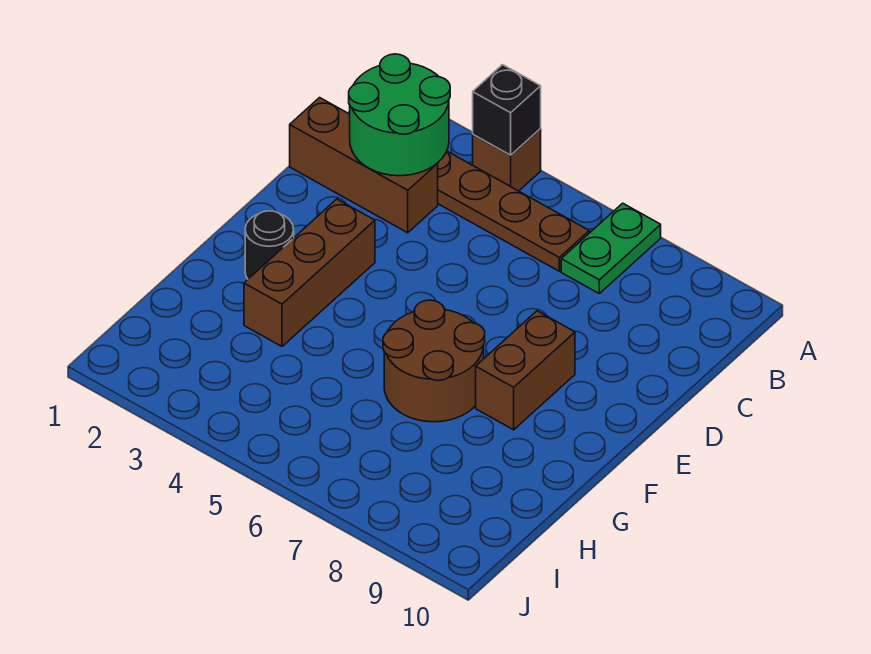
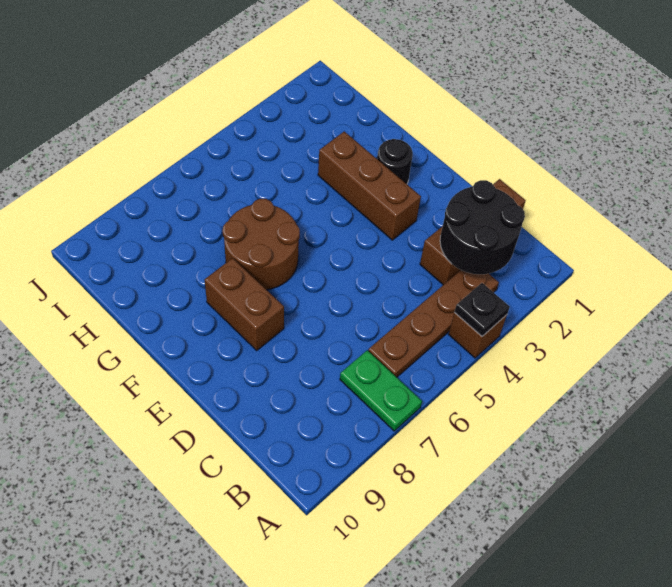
black 1x1 brick [473,65,541,155] -> black 1x1 plate [454,283,510,336]
green 2x2 round brick [349,54,450,176] -> black 2x2 round brick [440,180,525,274]

